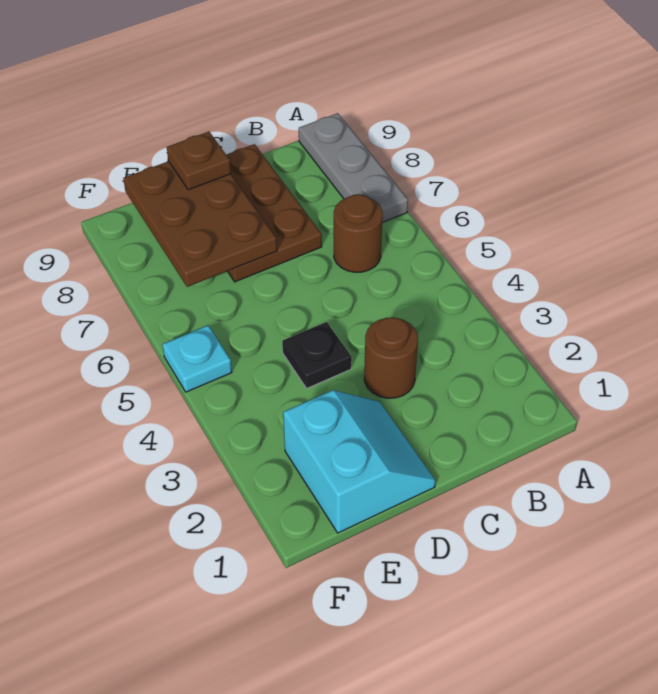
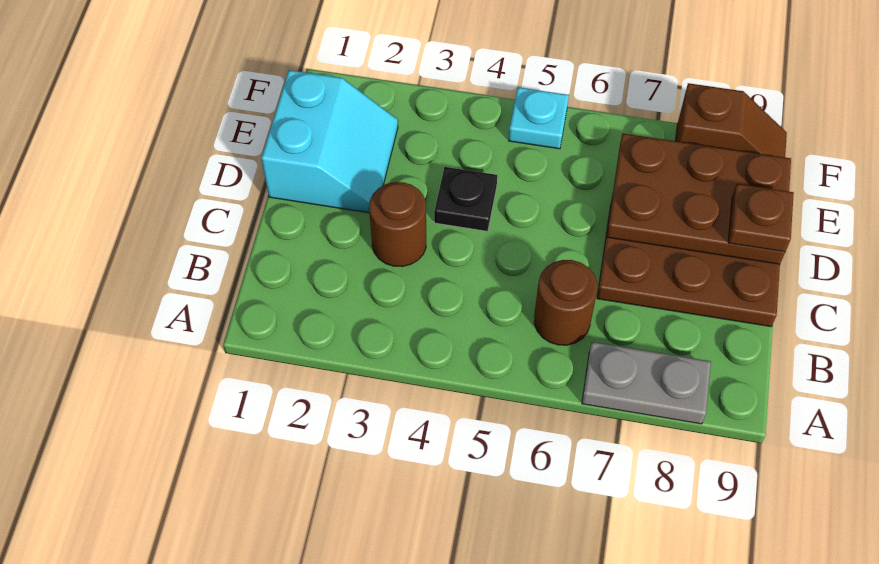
grey 1x3 plate [299,113,408,223] -> grey 1x2 plate [582,342,711,424]
cyan 2x2 slope [283,390,436,533] -> cyan 2x2 slope turned to [261,70,398,213]
none -> brown 1x2 slope [675,83,787,157]

